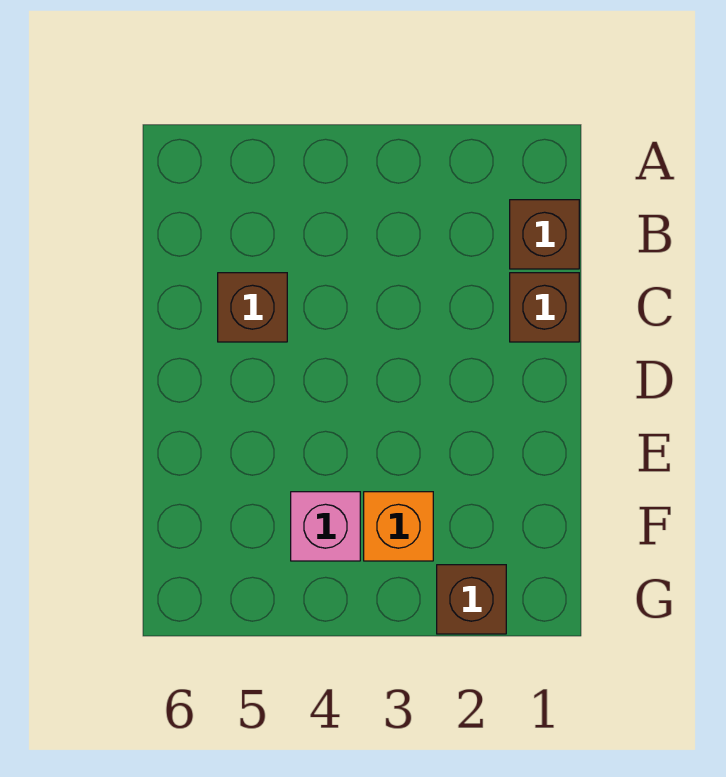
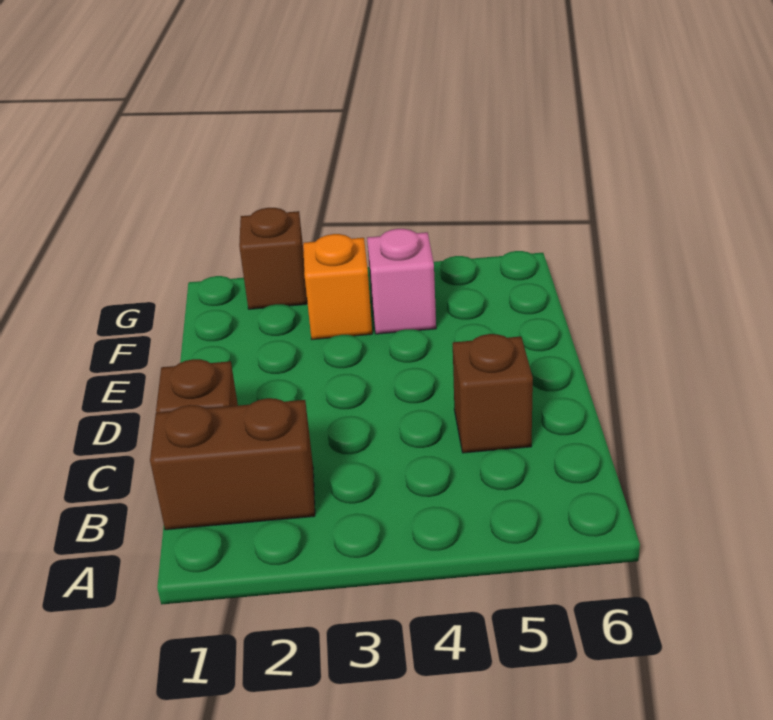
brown 1x1 brick [510,200,579,269] -> brown 1x2 brick [150,398,315,530]

